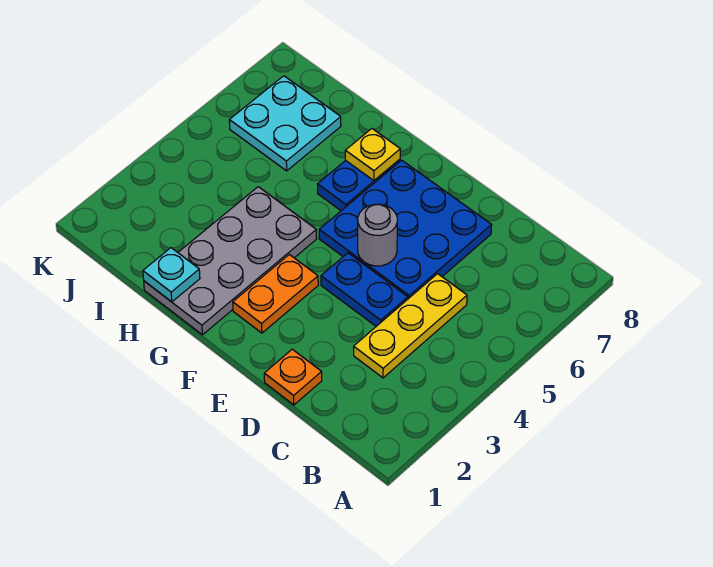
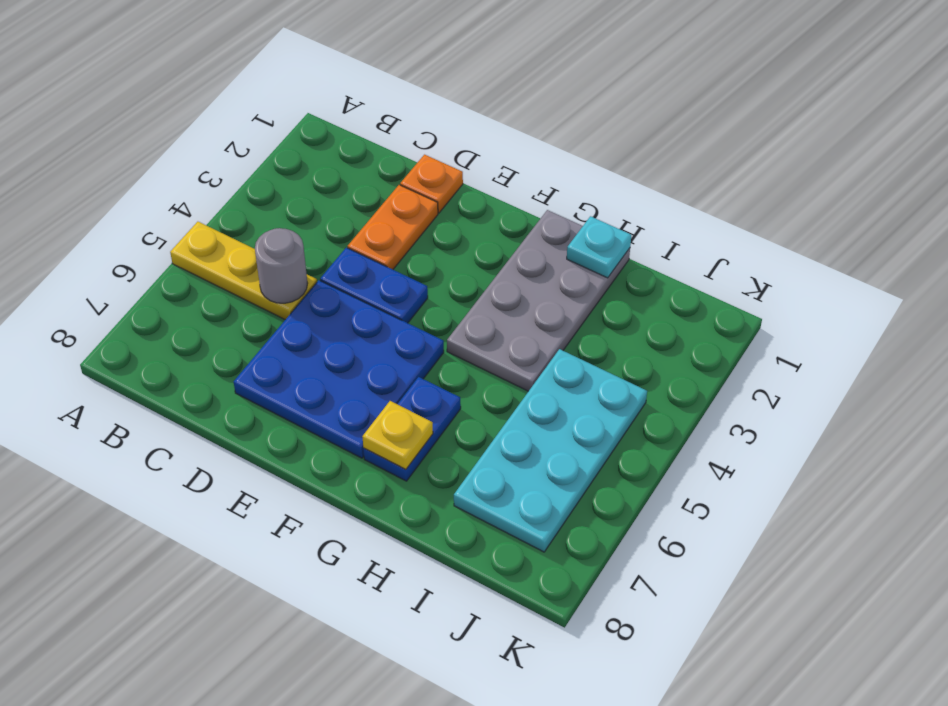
yellow 1x3 plate [354,274,467,378] -> yellow 1x3 plate turned to [170,222,317,320]
grey 1x1 round brick [358,204,397,266] -> grey 1x1 round brick moved to [255,228,308,303]
orange 1x2 plate [233,255,318,333] -> orange 1x2 plate moved to [348,185,438,269]
cyan 2x2 plate [229,76,341,171] -> cyan 2x4 plate [454,349,647,552]

